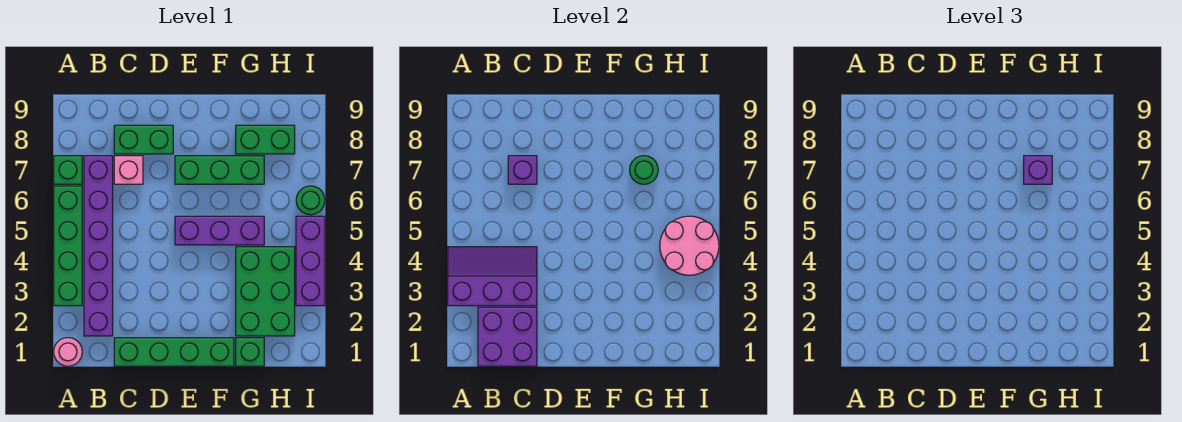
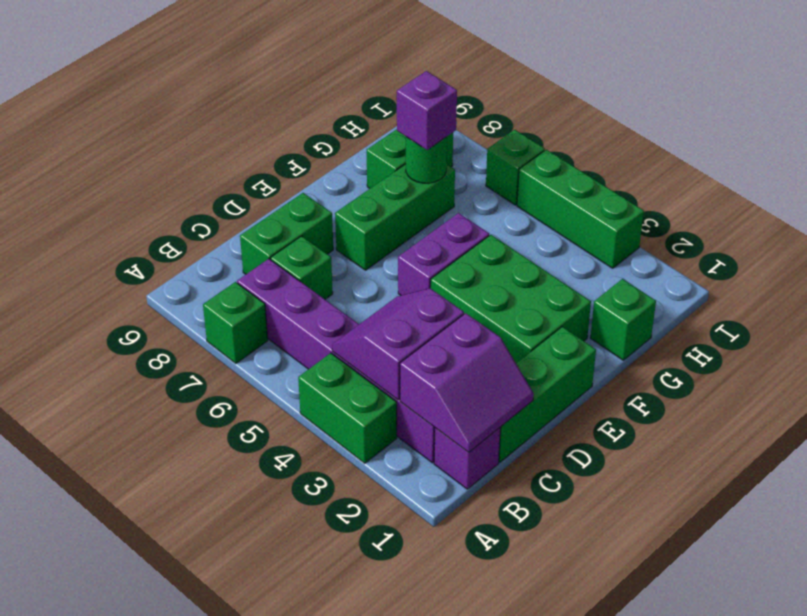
pink 1x1 round brick [54,338,82,366] -> none
green 1x4 brick [54,186,82,306] -> green 1x2 brick [298,353,397,463]
purple 2x3 slope [448,247,537,306] -> purple 2x2 slope [332,288,464,400]
purple 2x2 brick [478,307,537,366] -> purple 2x2 slope [400,313,534,452]
green 1x4 brick [114,338,234,366] -> green 1x3 brick [499,327,596,462]
pink 1x1 brick [114,156,143,184] -> green 1x1 brick [271,236,333,299]
purple 1x1 brick [508,156,537,184] -> purple 1x1 brick moved to [434,427,501,489]
purple 1x3 brick [175,216,264,245] -> purple 1x2 brick [398,213,489,295]
green 2x3 brick [236,247,295,336] -> green 2x3 brick moved to [430,235,591,363]
pink 2x2 round brick [660,216,719,275] -> none
purple 1x3 brick [296,216,325,306] -> green 1x3 brick [517,150,644,268]
green 1x1 round brick [296,186,325,215] -> green 1x1 brick [486,130,545,205]

